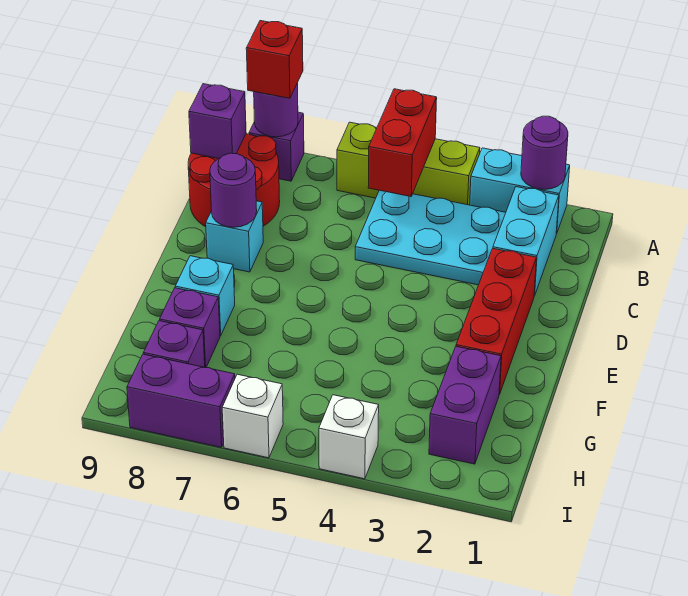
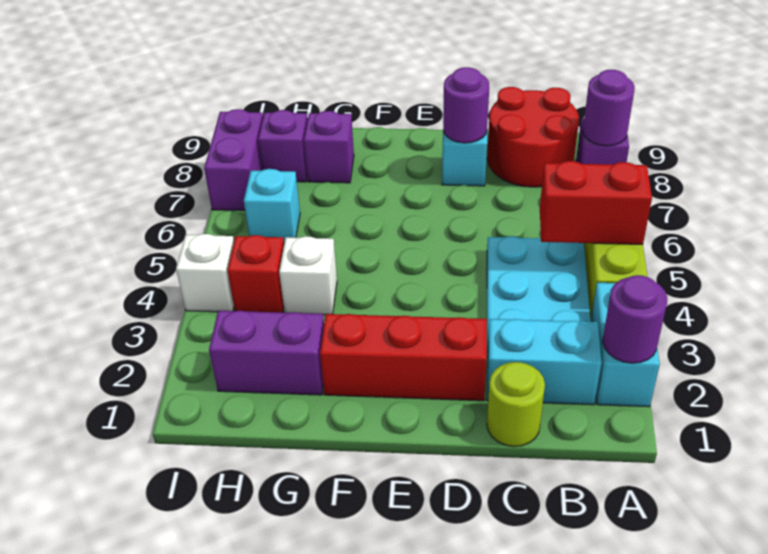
red 1x1 brick [246,21,303,98] -> red 1x1 brick moved to [227,235,284,313]
purple 1x1 brick [189,84,246,159] -> none
none -> lime 1x1 round brick [487,362,545,447]
cyan 1x1 brick [175,256,235,336] -> cyan 1x1 brick moved to [244,169,300,243]
white 1x1 brick [222,374,283,458] -> white 1x1 brick moved to [279,236,337,315]

